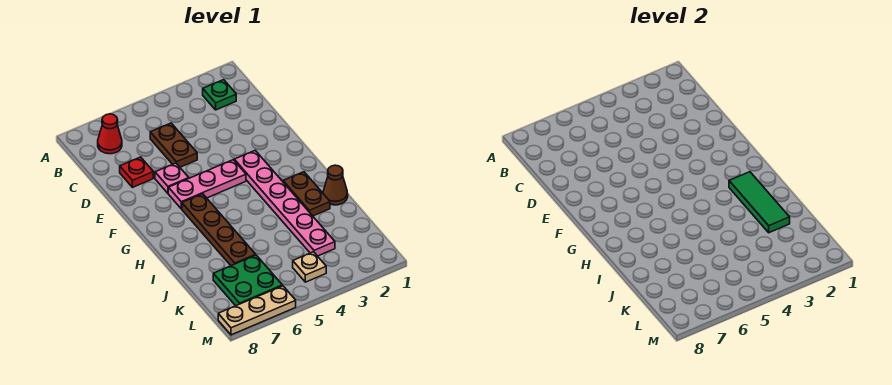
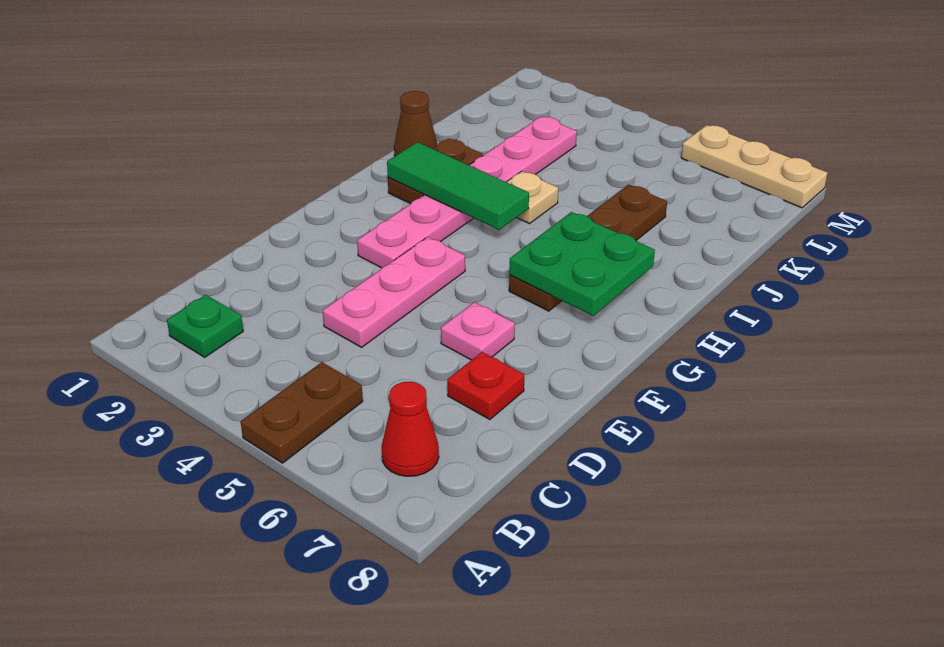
brown 1x2 plate [150,123,197,167] -> brown 1x2 plate moved to [241,362,363,463]
pink 1x3 plate [168,160,246,209] -> pink 1x3 plate turned to [323,237,465,347]
green 1x3 tile [729,172,790,233] -> green 1x3 tile turned to [387,142,529,230]
green 2x2 plate [213,255,282,306] -> green 2x2 plate moved to [509,212,655,316]
tan 1x1 plate [293,252,326,282] -> tan 1x1 plate moved to [507,171,558,224]

